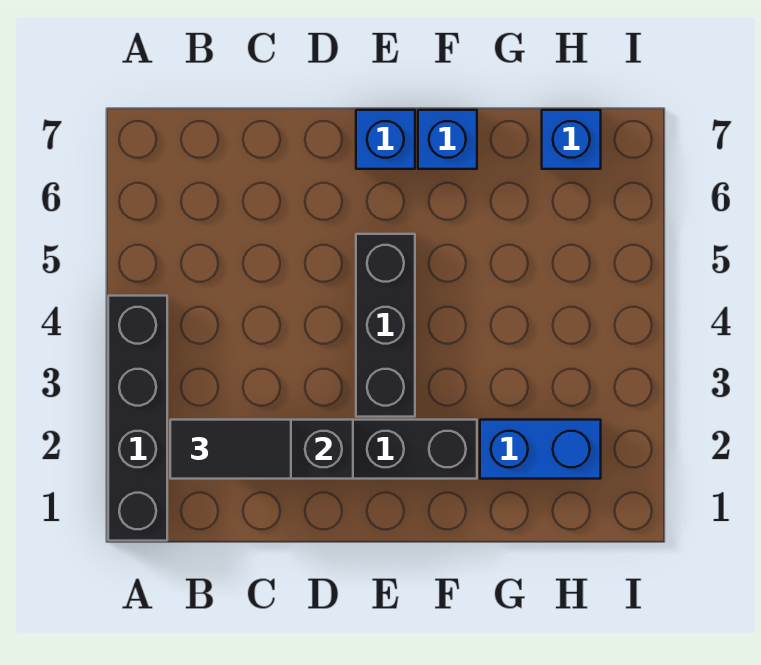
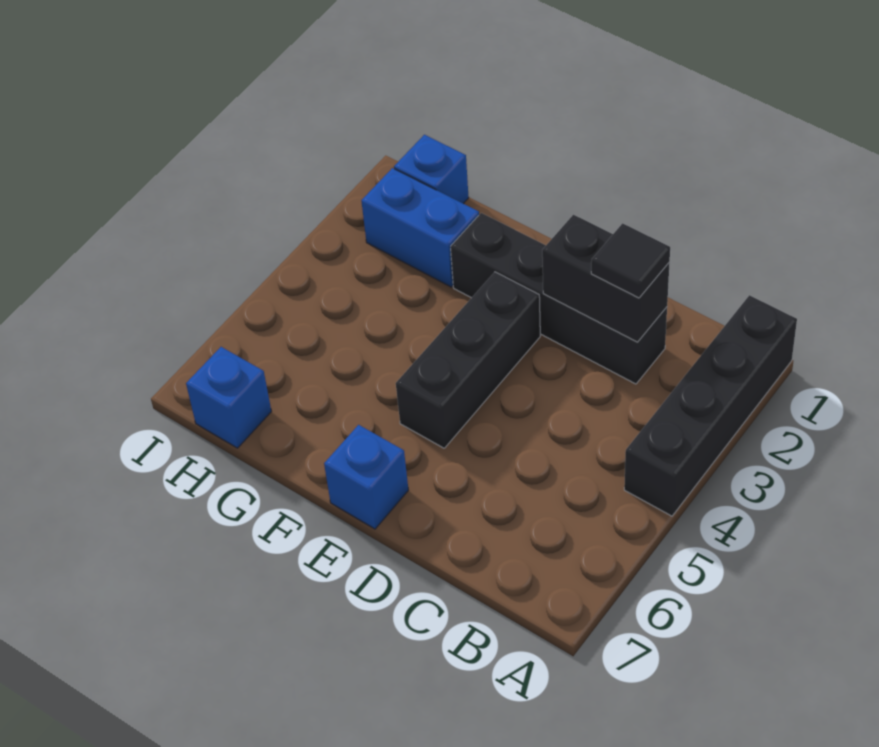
black 1x2 tile [170,420,291,479] -> black 1x1 tile [591,223,670,298]
blue 1x1 brick [418,110,477,169] -> blue 1x1 brick moved to [394,135,469,204]

